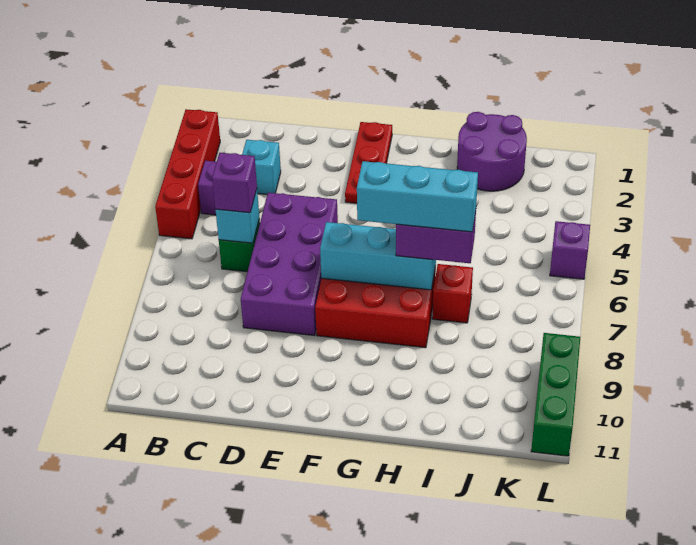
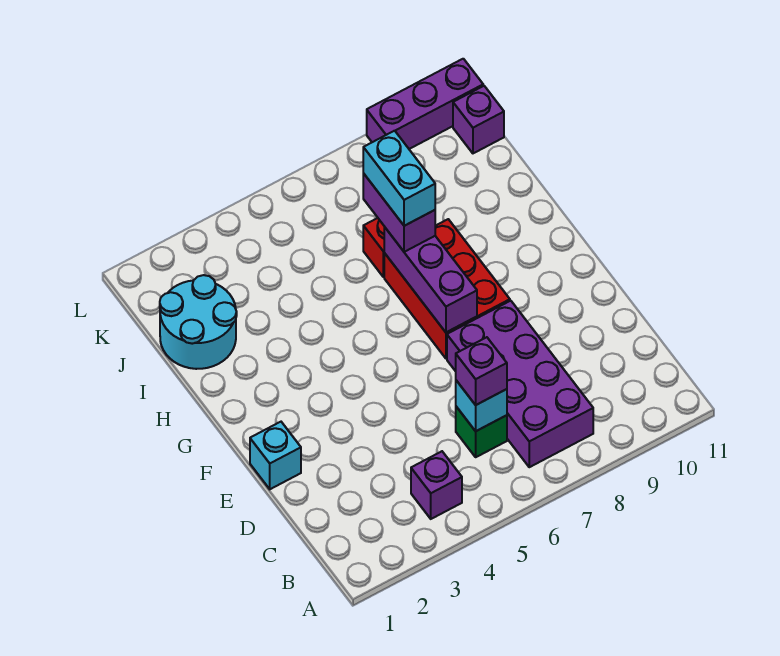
red 1x4 brick [155,109,220,239] -> none
cyan 1x1 brick [242,140,281,194] -> cyan 1x1 brick moved to [250,422,301,489]
purple 2x4 brick [241,193,338,335] -> purple 2x4 brick turned to [447,301,593,467]
red 1x3 plate [345,122,392,203] -> none
cyan 1x3 brick [320,222,436,290] -> purple 1x3 brick [384,227,477,332]
cyan 1x3 brick [357,161,478,232] -> cyan 1x2 brick [363,131,435,226]
purple 2x2 round brick [457,112,527,191] -> cyan 2x2 round brick [160,275,237,369]
purple 1x1 brick [550,221,590,279] -> purple 1x1 brick moved to [453,86,504,153]
green 1x3 brick [531,333,580,456] -> purple 1x3 brick [367,59,483,149]

